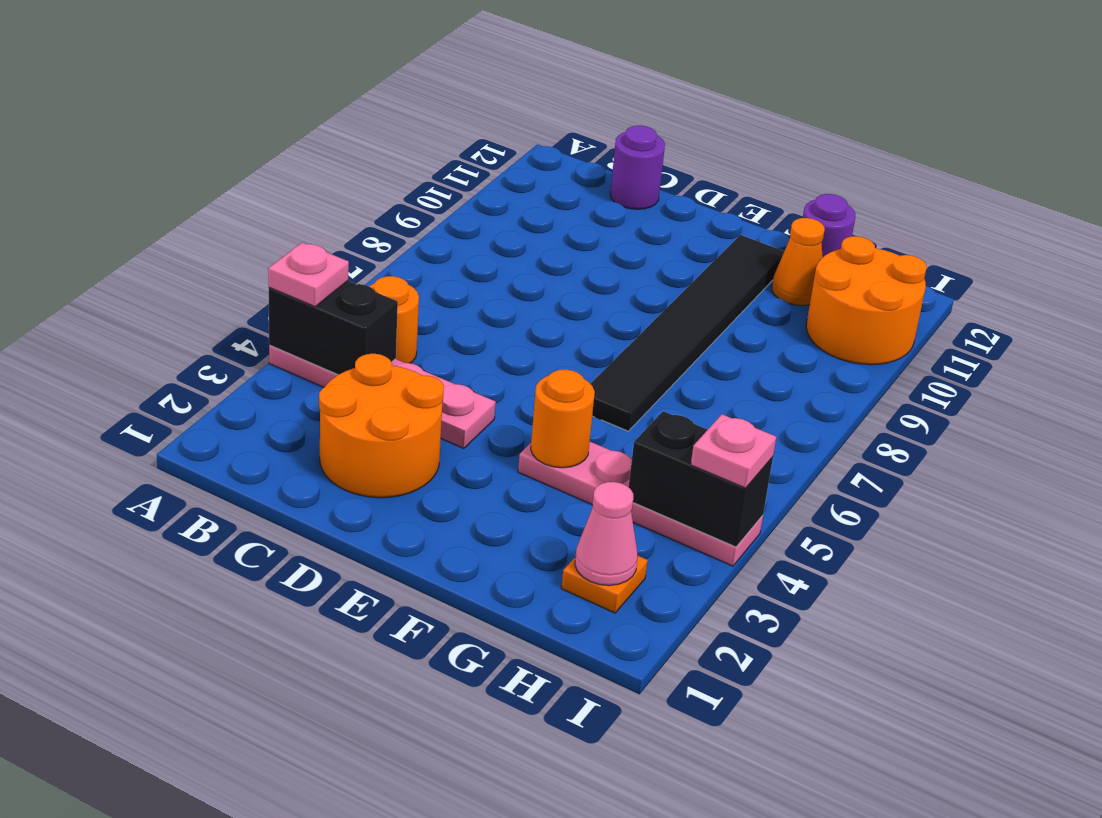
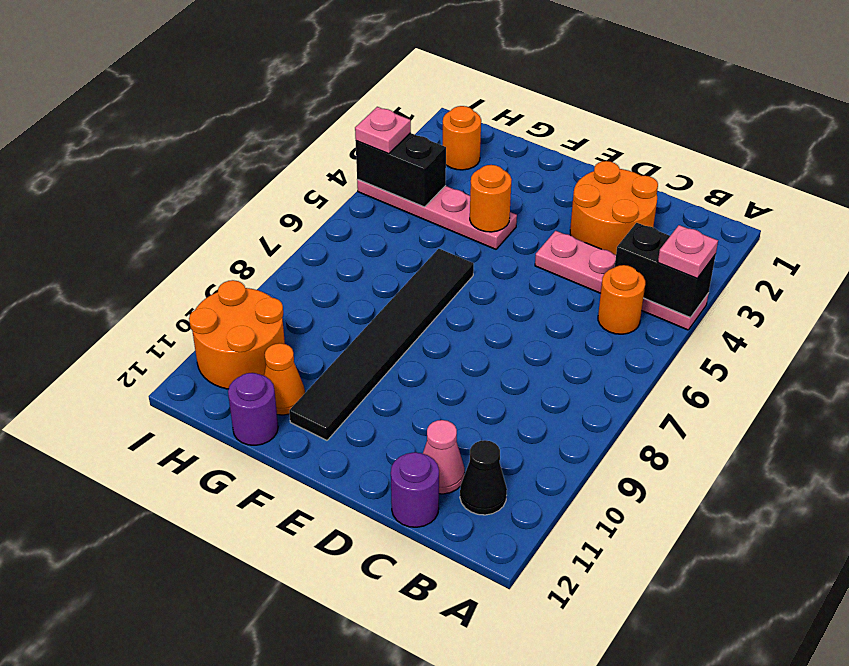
none -> black 1x1 cone [460,440,507,515]
orange 1x1 plate [561,556,648,613] -> orange 1x1 round brick [442,106,481,170]
pink 1x1 cone [575,482,638,585] -> pink 1x1 cone moved to [423,420,465,494]

